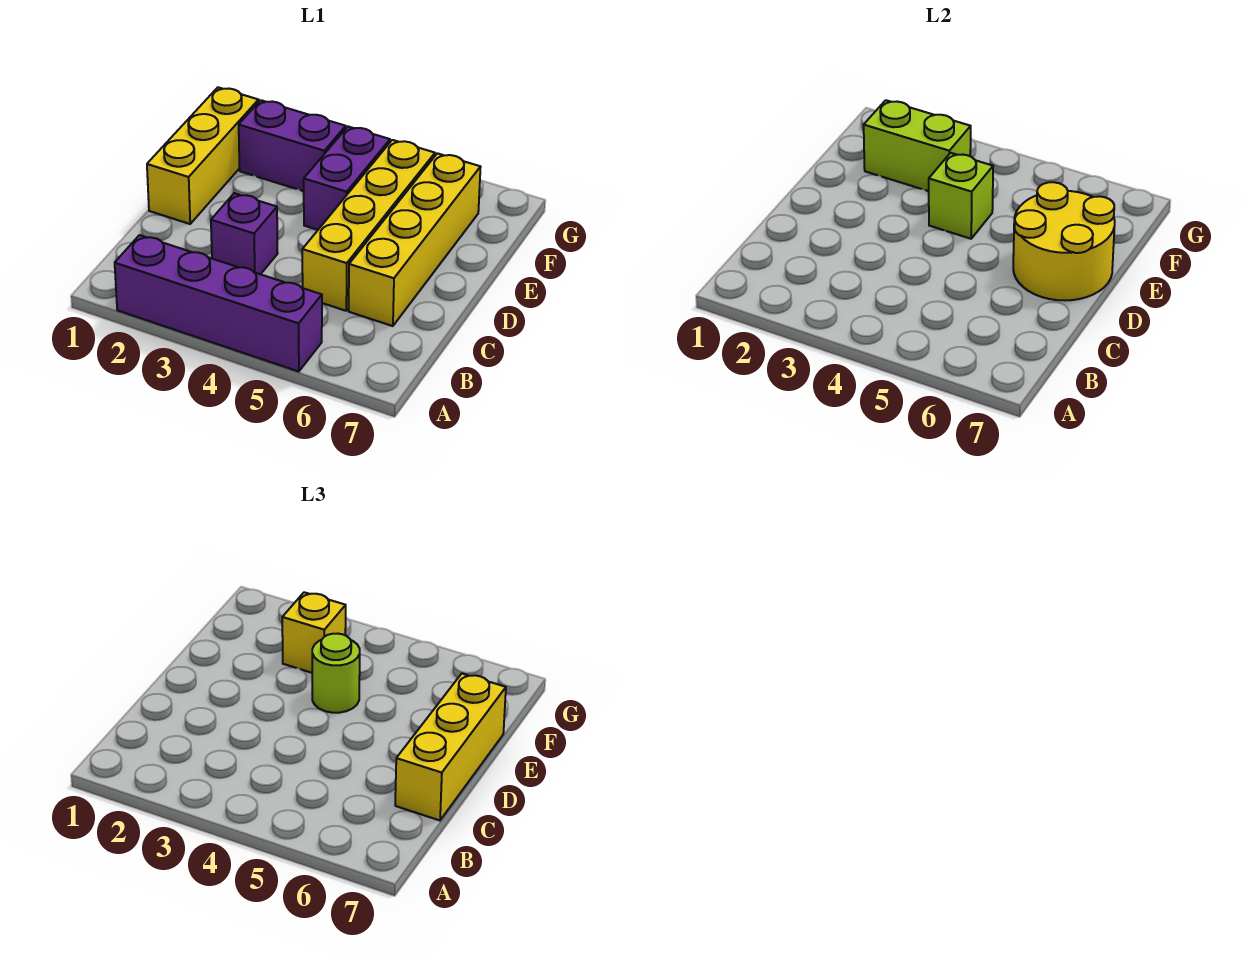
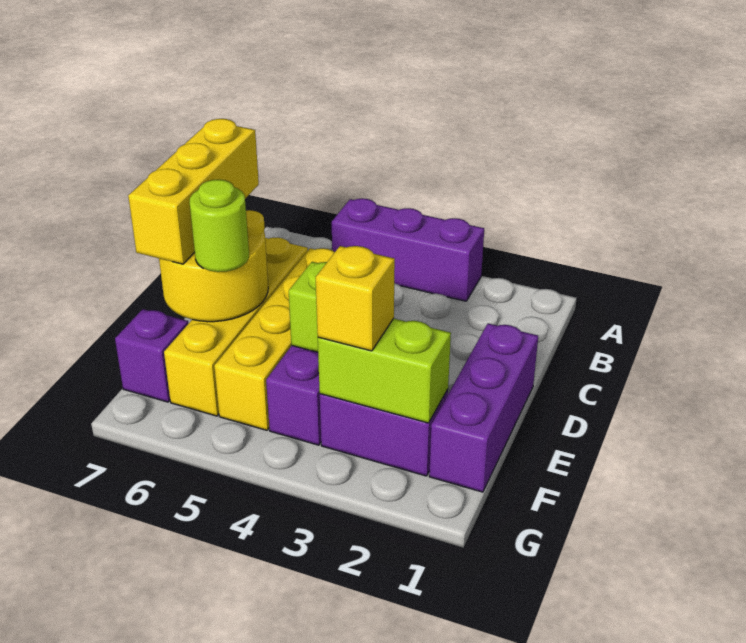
purple 1x4 brick [115,235,322,372] -> purple 1x3 brick [332,198,484,301]
purple 1x1 brick [211,193,278,274] -> purple 1x1 brick moved to [115,309,188,402]
yellow 1x3 brick [147,87,259,224] -> purple 1x3 brick [429,323,538,492]
lime 1x1 round brick [312,634,360,713] -> lime 1x1 round brick moved to [189,180,249,272]

